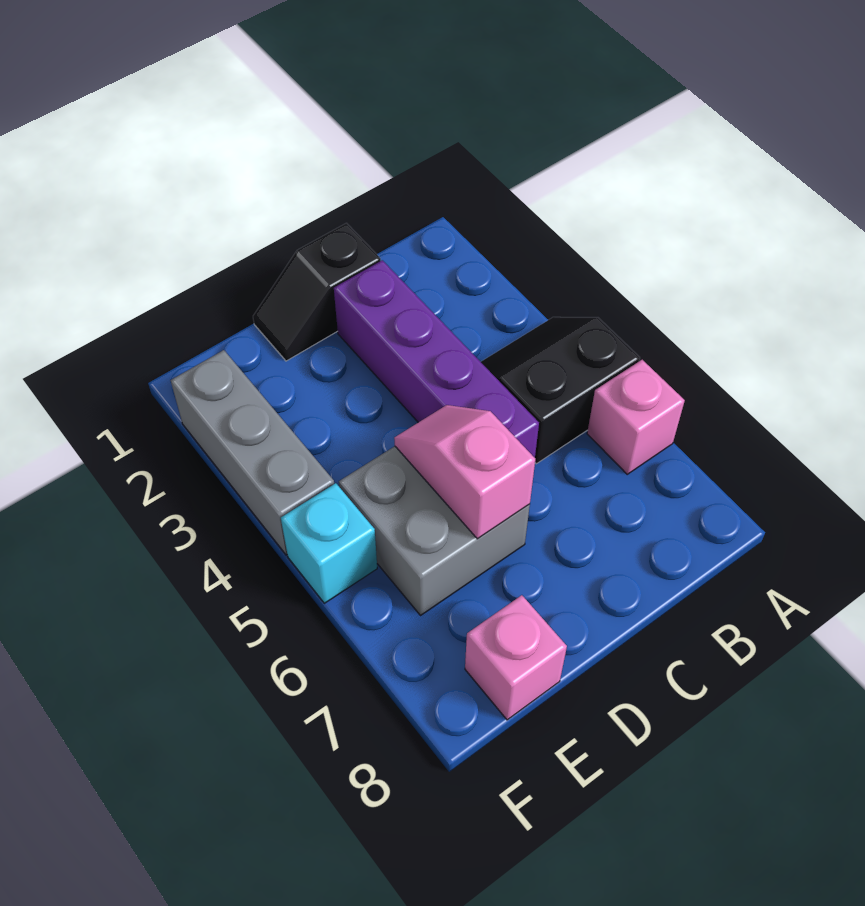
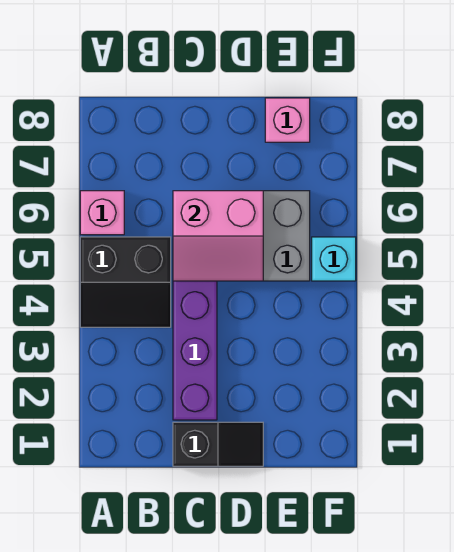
pink 1x2 slope [394,405,535,539] -> pink 2x2 slope [173,191,263,281]
grey 1x3 brick [170,350,334,555] -> none

